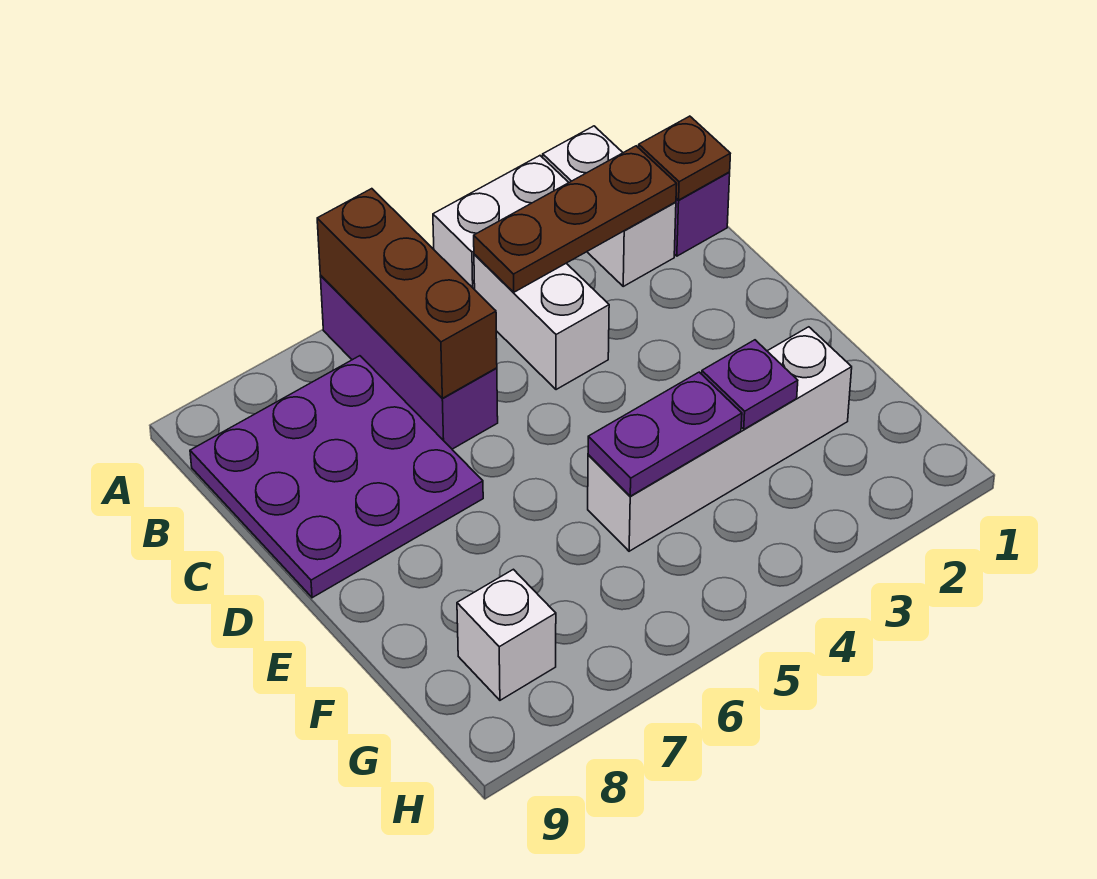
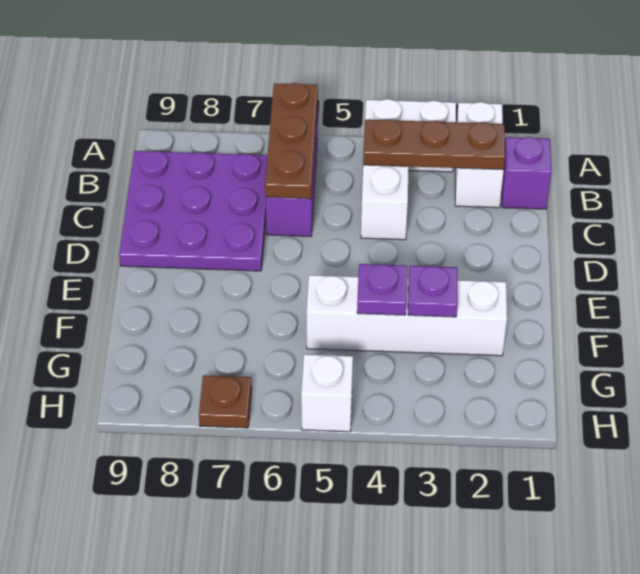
brown 1x3 brick [317,189,497,398] -> brown 1x3 plate [265,83,318,199]
brown 1x1 plate [639,116,730,200] -> brown 1x1 plate moved to [199,375,252,428]
purple 1x2 plate [588,372,742,496] -> purple 1x1 plate [357,264,407,315]
white 1x1 brick [457,569,556,700] -> white 1x1 brick moved to [301,354,353,432]

